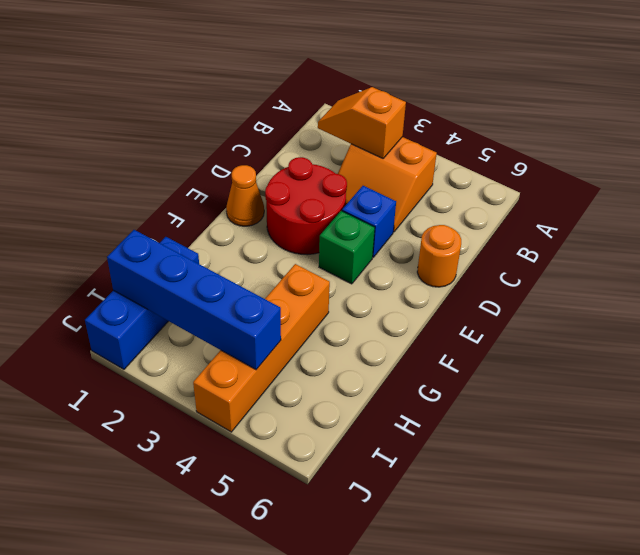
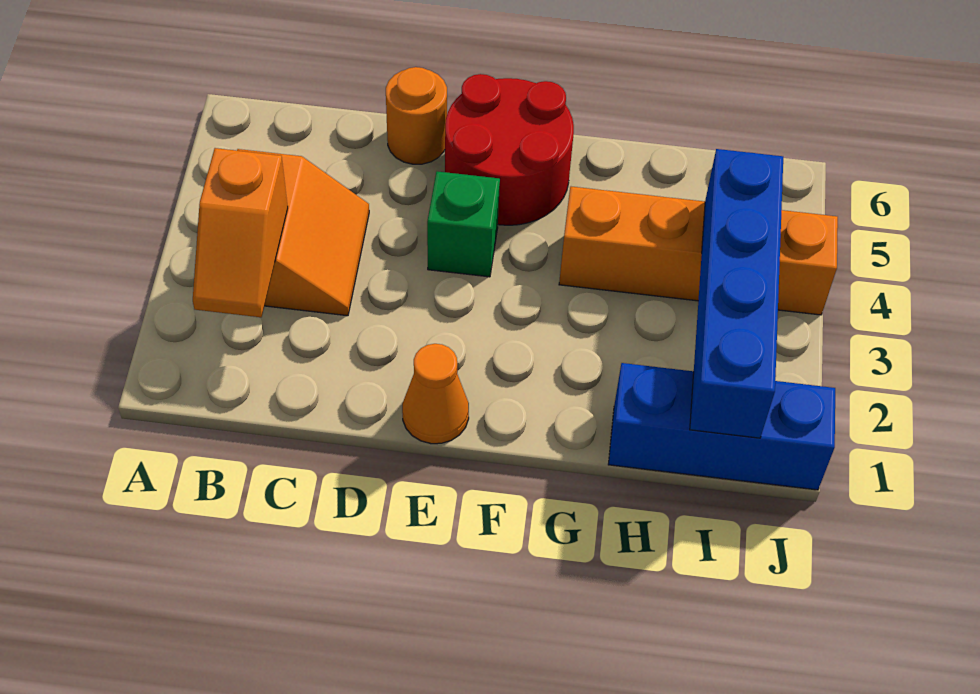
red 2x2 round brick [265,157,347,255] -> red 2x2 round brick moved to [445,74,574,225]
blue 1x1 brick [342,186,396,257] -> none

